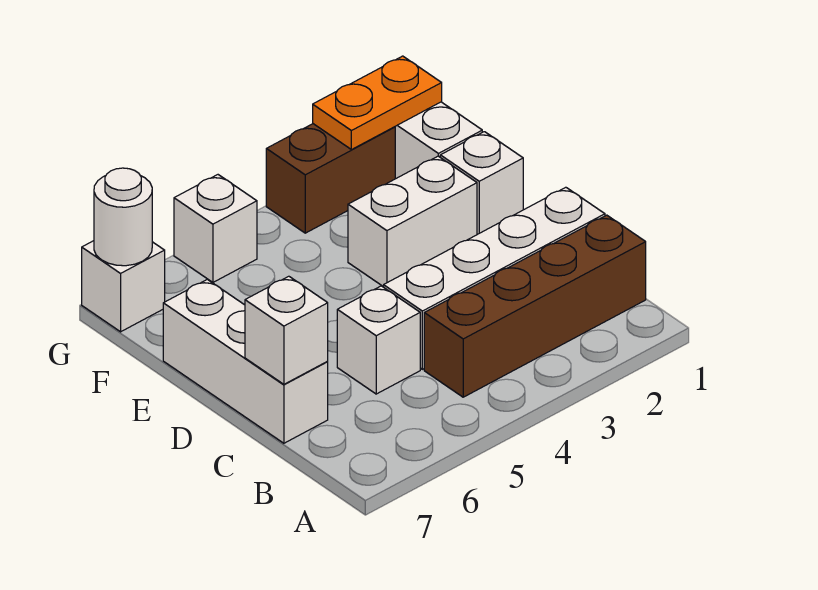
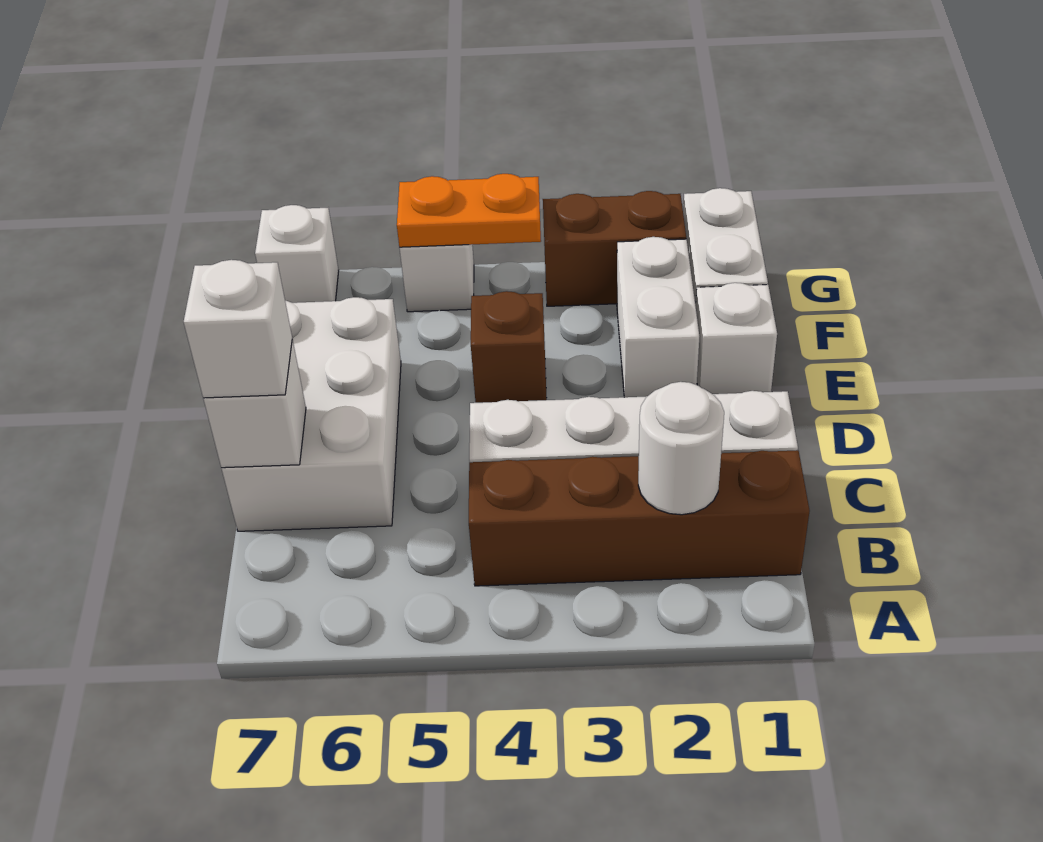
white 1x1 brick [337,286,420,394] -> white 1x1 brick moved to [184,260,292,398]
white 1x3 brick [163,279,328,443] -> white 2x3 brick [222,297,401,531]
white 1x2 brick [348,156,477,287] -> white 1x2 brick turned to [617,237,699,397]
none -> brown 1x1 brick [471,291,547,403]
orange 1x2 plate [313,56,442,150] -> orange 1x2 plate moved to [397,174,541,247]
white 1x1 round brick [94,168,152,266] -> white 1x1 round brick moved to [638,382,724,515]

